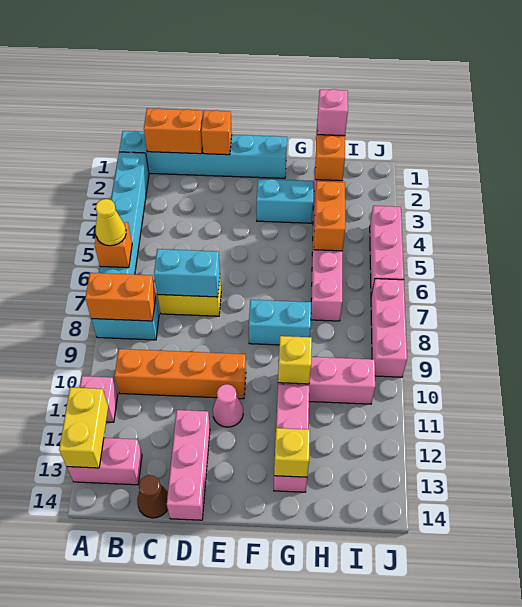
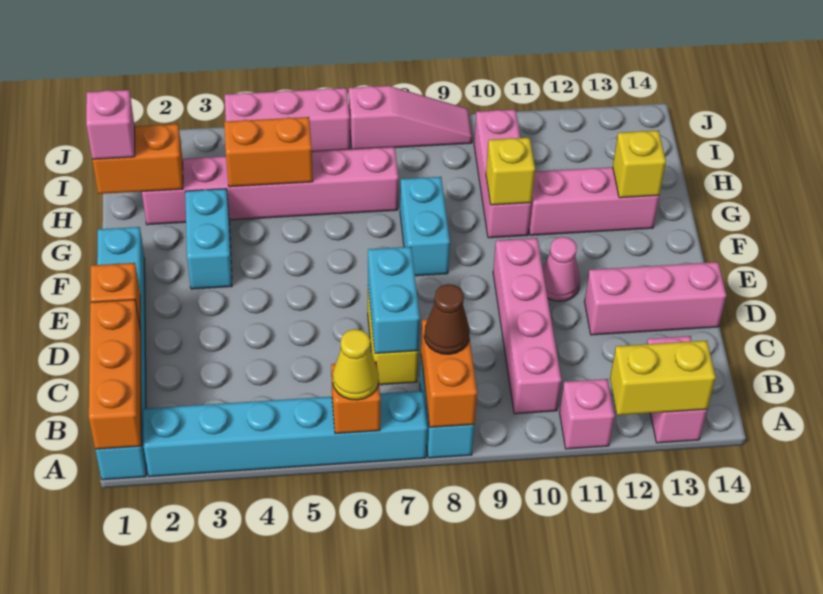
orange 1x2 brick [144,108,203,154] -> orange 1x3 brick [89,300,141,449]
orange 1x4 brick [115,349,246,399] -> pink 1x4 brick [493,238,561,414]
brown 1x1 cone [137,475,168,518] -> brown 1x1 cone moved to [424,284,470,354]
pink 1x3 brick [371,279,407,377] -> pink 1x3 slope [349,86,472,149]

